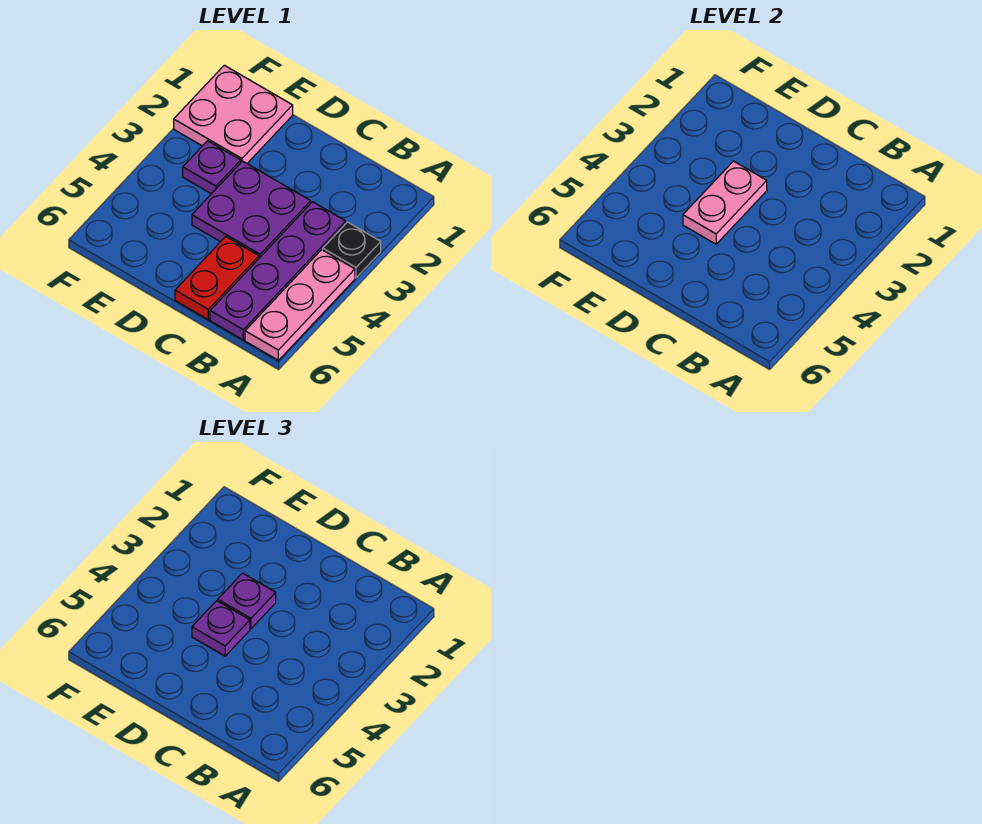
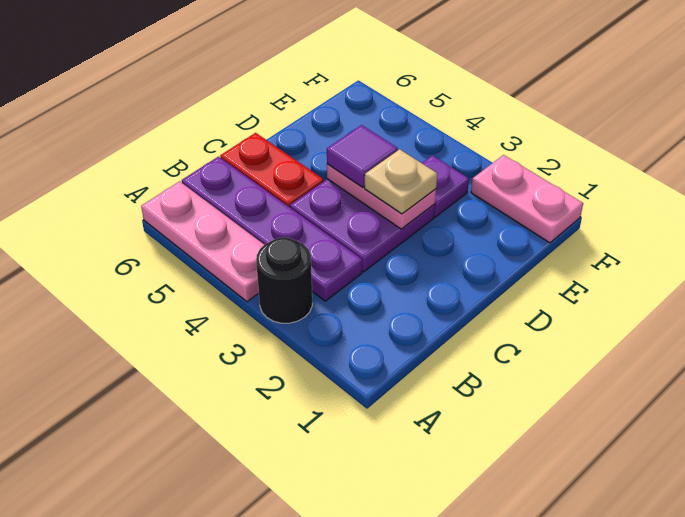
black 1x1 plate [323,222,381,278] -> black 1x1 round brick [256,237,312,323]
purple 1x1 plate [218,573,276,629] -> tan 1x1 plate [365,149,437,214]
purple 1x1 plate [192,601,250,656] -> purple 1x1 tile [327,125,398,187]
pink 2x2 plate [174,65,293,163] -> pink 1x2 plate [471,155,583,243]

